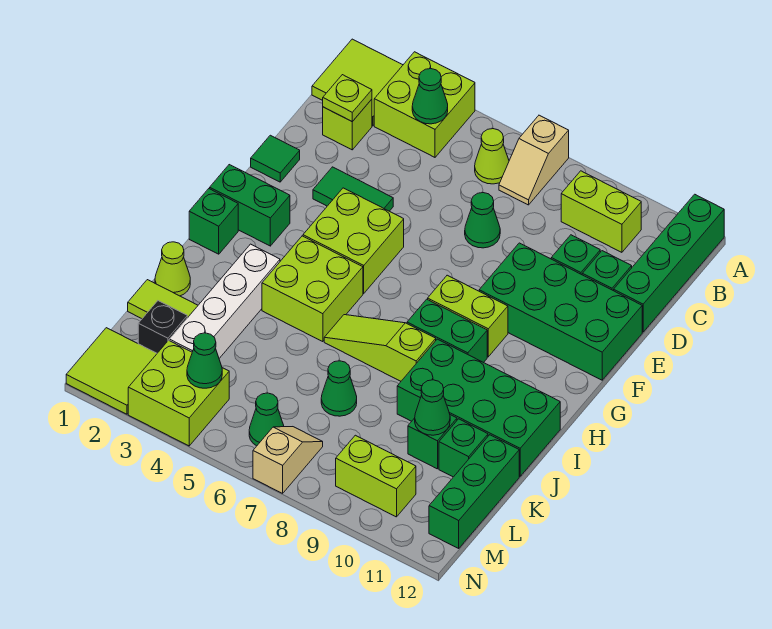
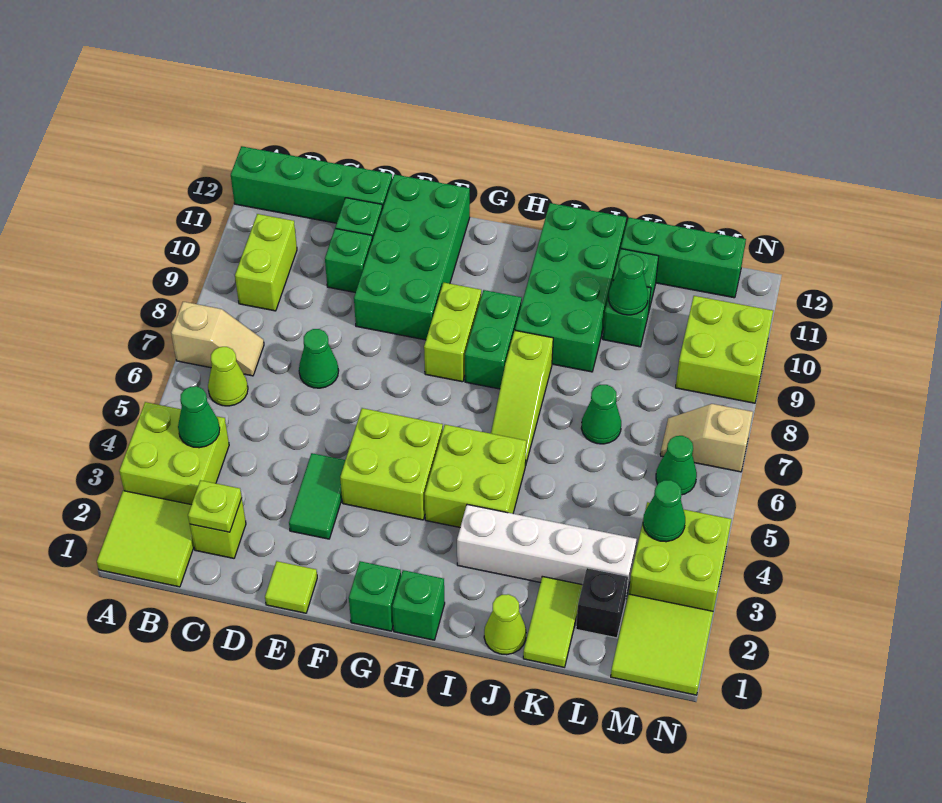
green 1x1 tile [251,135,300,182] -> lime 1x1 tile [265,561,317,613]
green 1x2 brick [210,165,290,246] -> green 1x1 brick [349,561,401,631]
lime 1x2 brick [336,435,416,517] -> lime 2x2 brick [675,296,773,403]

